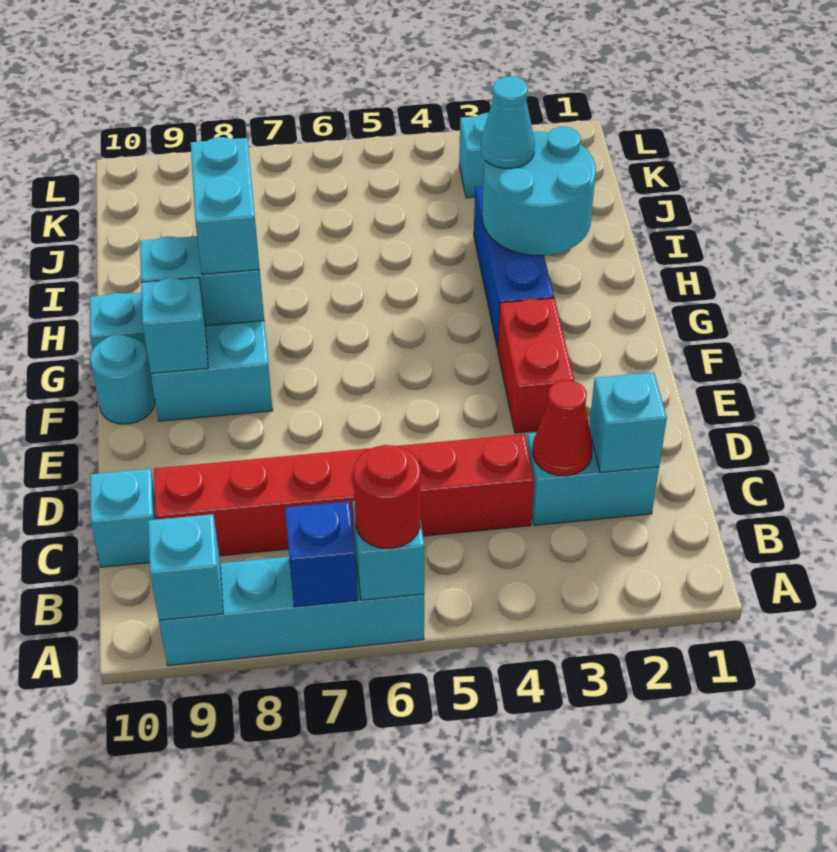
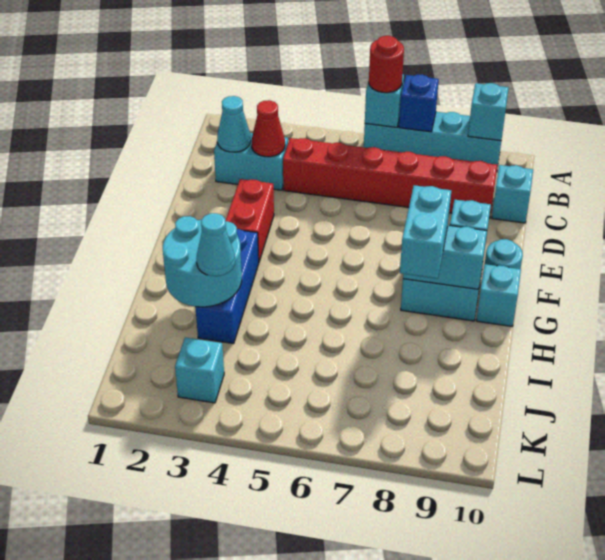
cyan 1x1 brick [589,372,667,473] -> cyan 1x1 cone [217,96,251,152]

